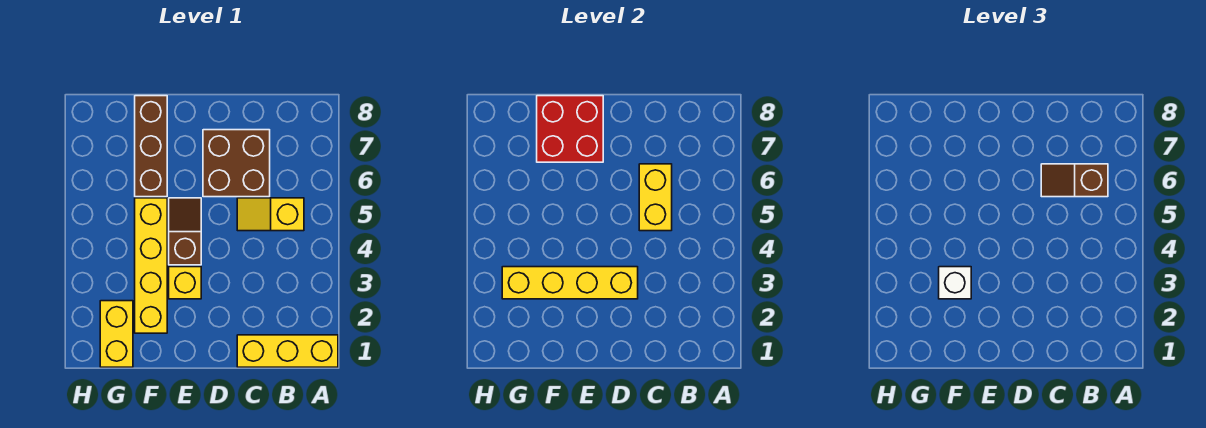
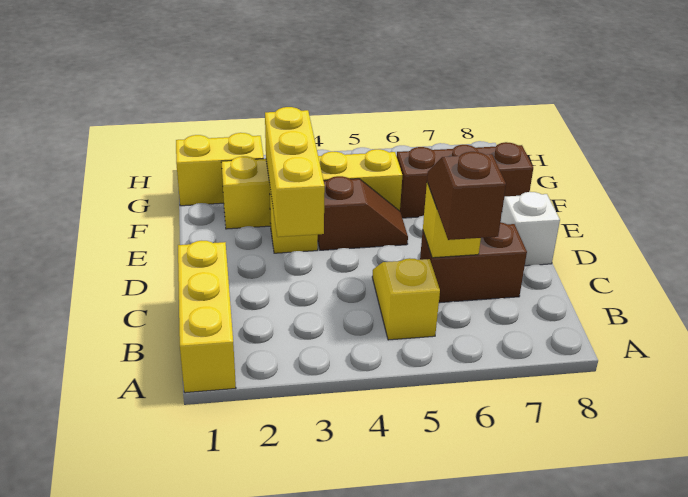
yellow 1x2 brick [639,164,672,231] -> yellow 1x1 brick [423,183,481,258]
brown 2x2 brick [203,130,270,197] -> brown 1x2 brick [420,222,527,303]
yellow 1x4 brick [502,267,638,299] -> yellow 1x3 brick [265,107,325,237]
red 2x2 brick [537,96,603,162] -> none
white 1x1 brick [939,267,971,299] -> white 1x1 brick moved to [501,192,560,266]

